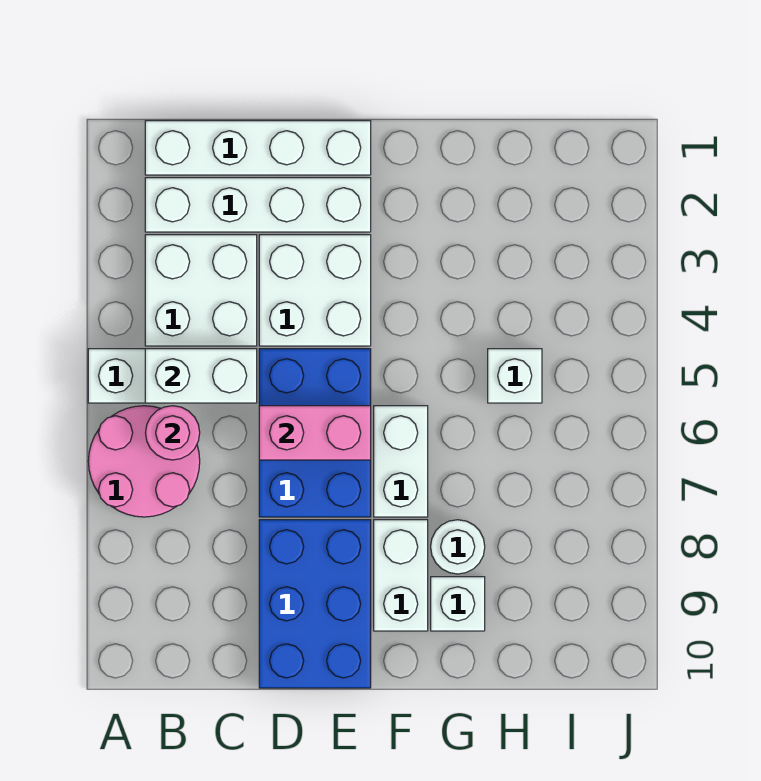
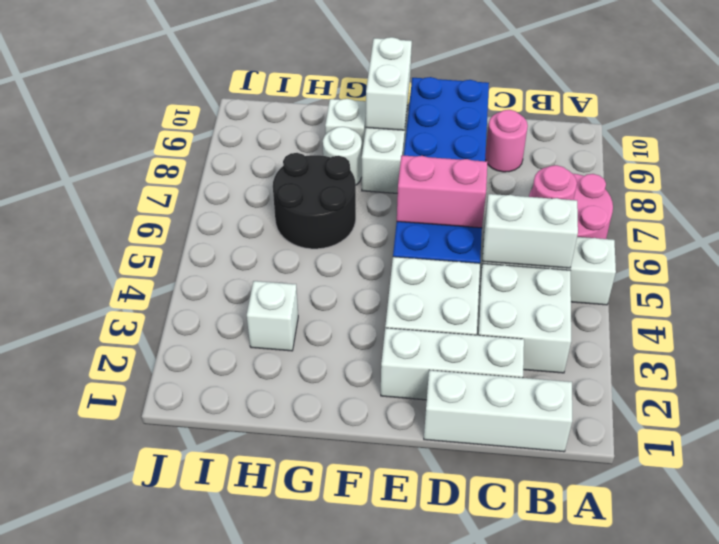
white 1x4 brick [145,121,371,175] -> white 1x3 brick [424,370,572,452]
white 1x4 brick [145,178,371,232] -> white 1x3 brick [381,328,524,400]
none -> pink 1x1 round brick [485,110,528,172]
white 1x2 brick [374,406,428,517] -> white 1x2 brick moved to [366,37,412,130]
none -> black 2x2 round brick [273,153,356,249]
white 1x1 brick [488,349,542,403] -> white 1x1 brick moved to [247,281,298,351]

